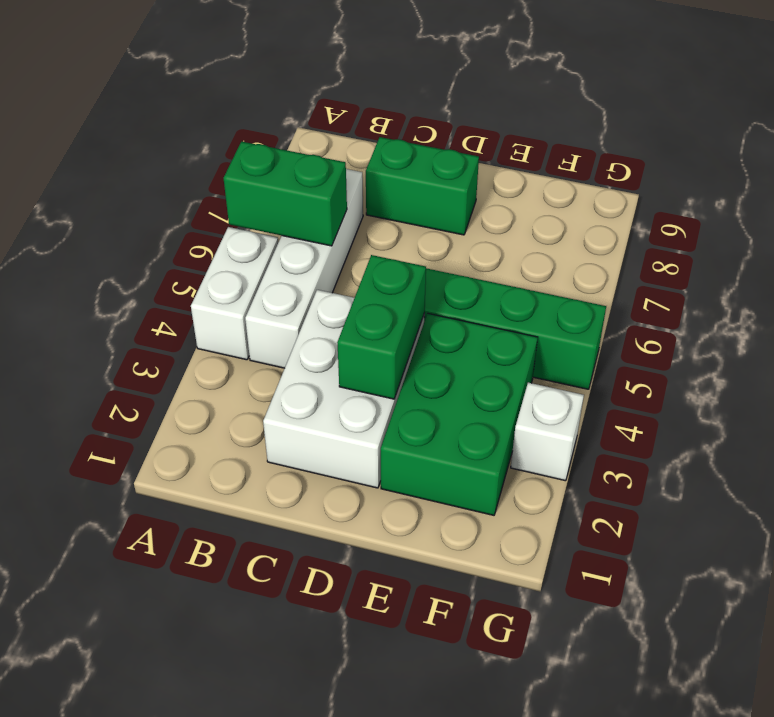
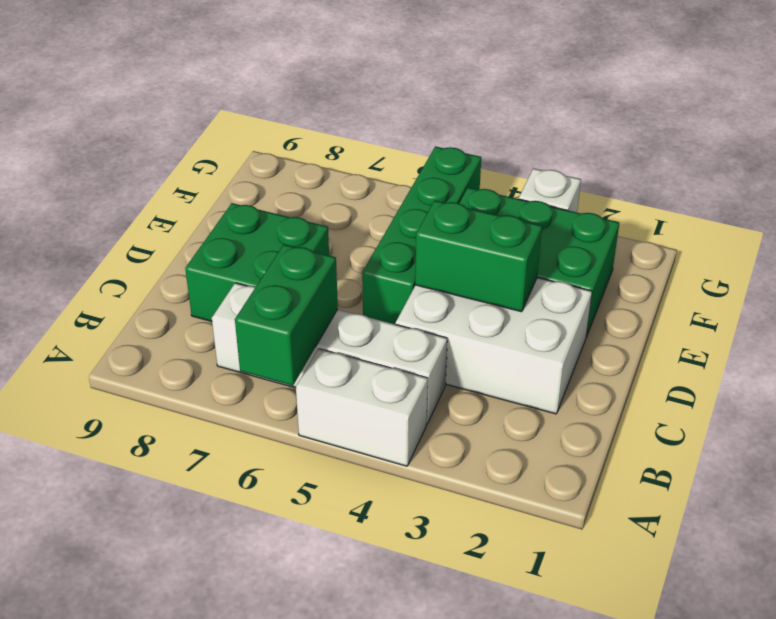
green 1x2 brick [366,137,479,235] -> green 2x2 brick [185,203,329,321]

